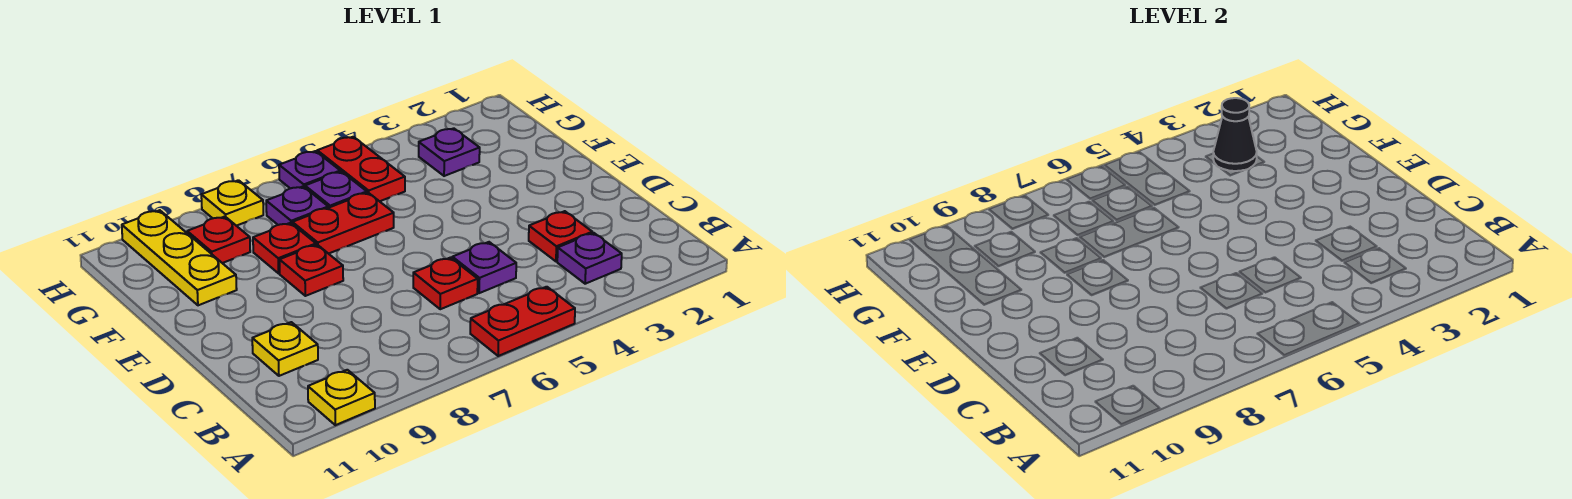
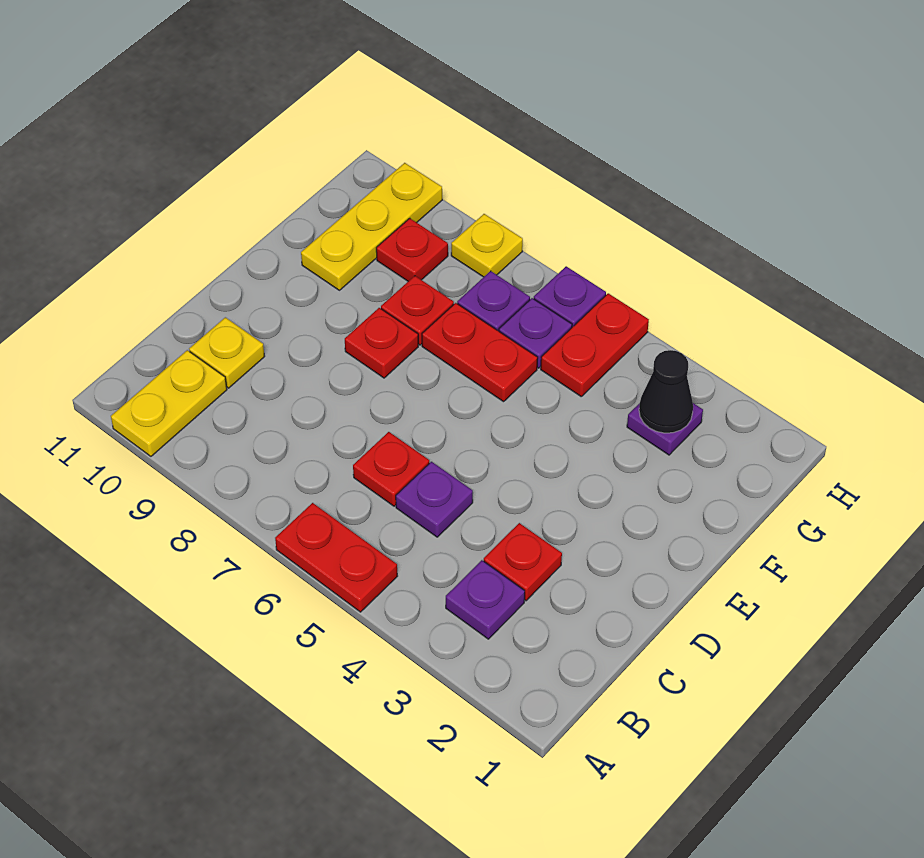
yellow 1x1 plate [308,370,375,425] -> yellow 1x2 plate [111,350,227,456]

